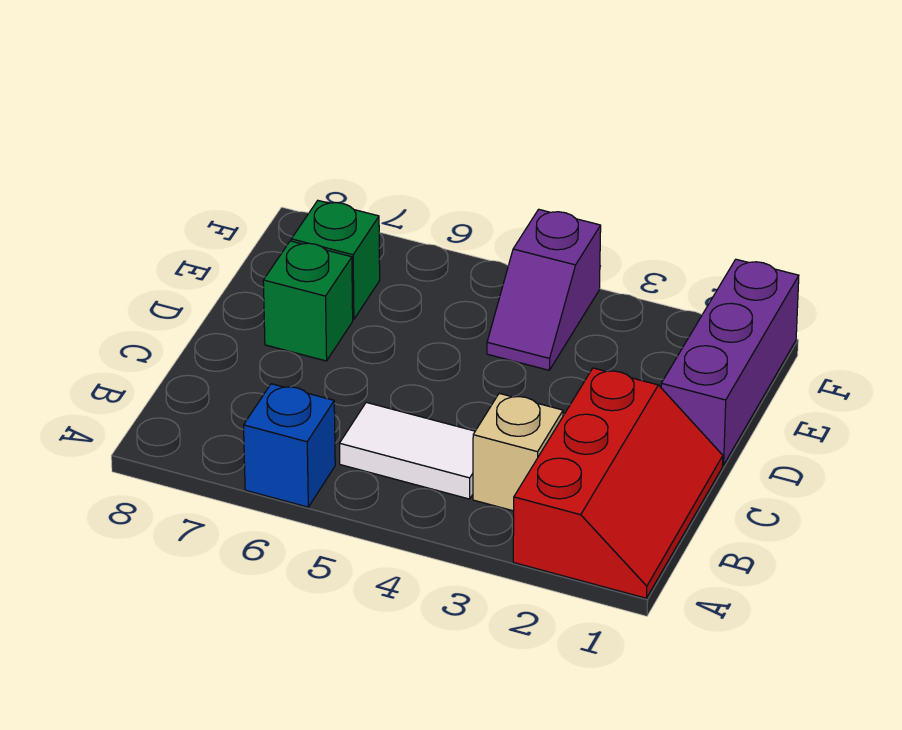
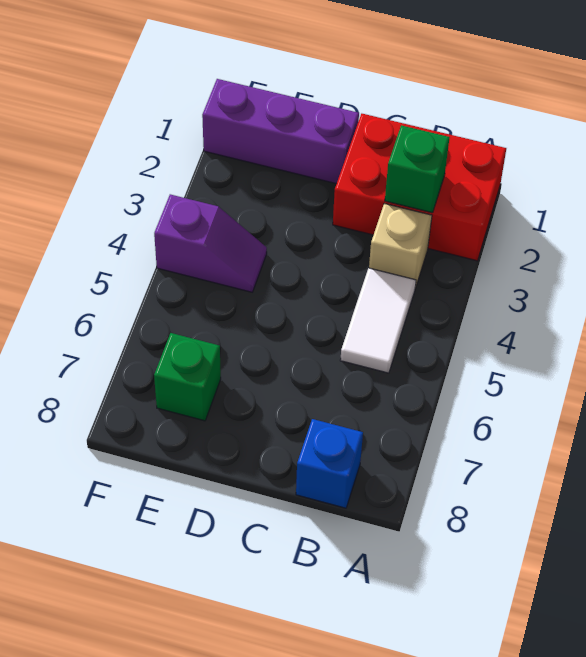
red 2x3 slope [513,368,723,598] -> red 2x3 brick [333,114,506,261]
blue 1x1 brick [244,384,335,507] -> blue 1x1 brick moved to [296,419,363,508]
green 1x1 brick [263,241,353,361] -> green 1x1 brick moved to [385,125,450,213]

